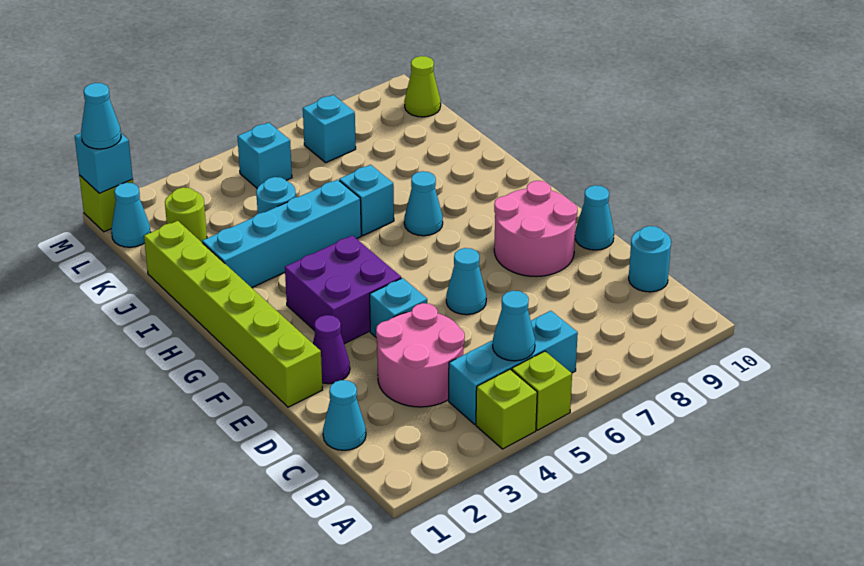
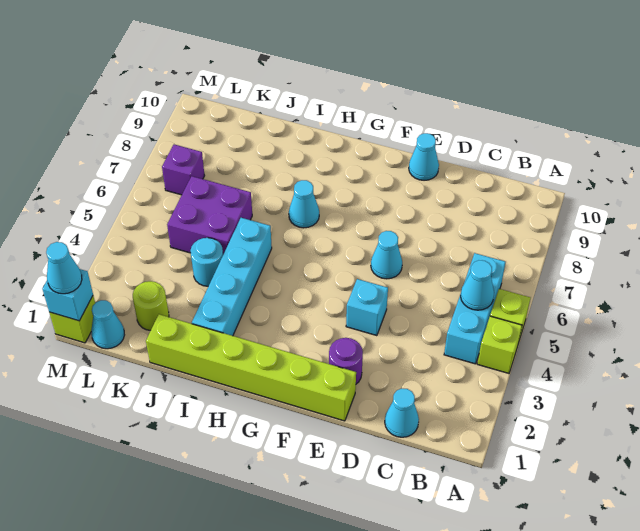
pink 2x2 round brick [376,303,465,407] -> none
cyan 1x1 round brick [629,226,671,292] -> none
purple 1x1 cone [313,315,350,384] -> purple 1x1 round brick [329,338,363,384]
pink 2x2 round brick [494,181,577,277] -> none
purple 2x2 brick [285,235,401,344] -> purple 2x2 brick moved to [167,176,252,254]
cyan 1x1 brick [339,165,394,235] -> none
cyan 1x1 brick [237,123,292,188] -> none
cyan 1x1 brick [303,95,356,162] -> purple 1x1 brick [162,145,205,195]
lime 1x1 cone [404,56,441,117] -> none

